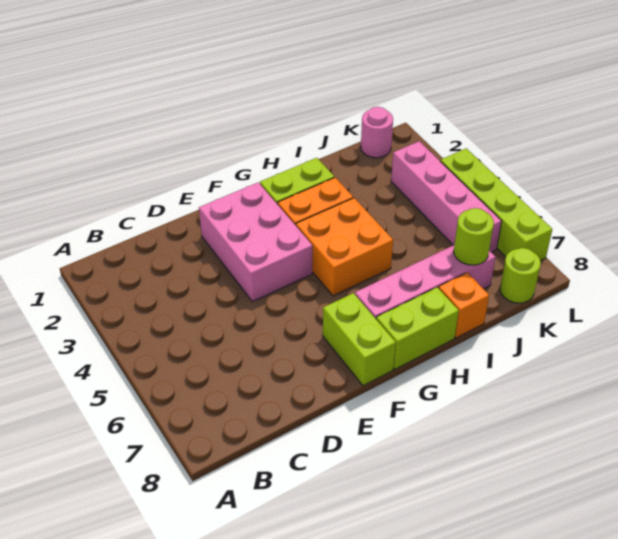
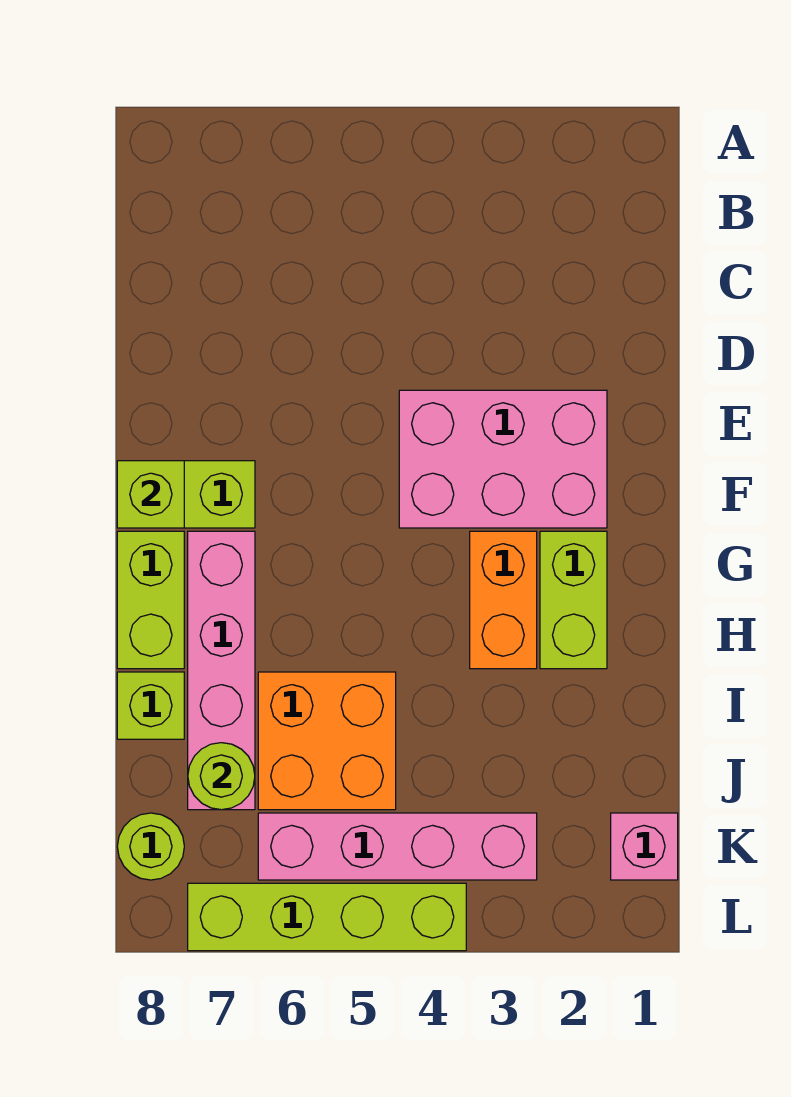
none -> lime 1x1 brick [117,461,184,528]
orange 2x2 brick [296,198,393,296] -> orange 2x2 brick moved to [258,672,396,810]
orange 1x1 brick [439,272,489,338] -> lime 1x1 brick [117,672,184,739]
pink 1x1 round brick [361,107,393,158] -> pink 1x1 brick [611,813,678,880]

